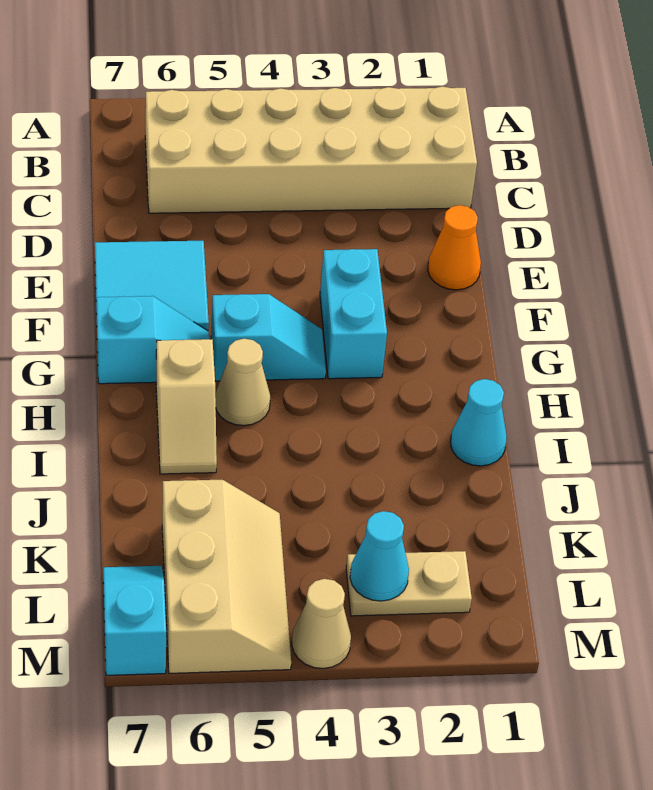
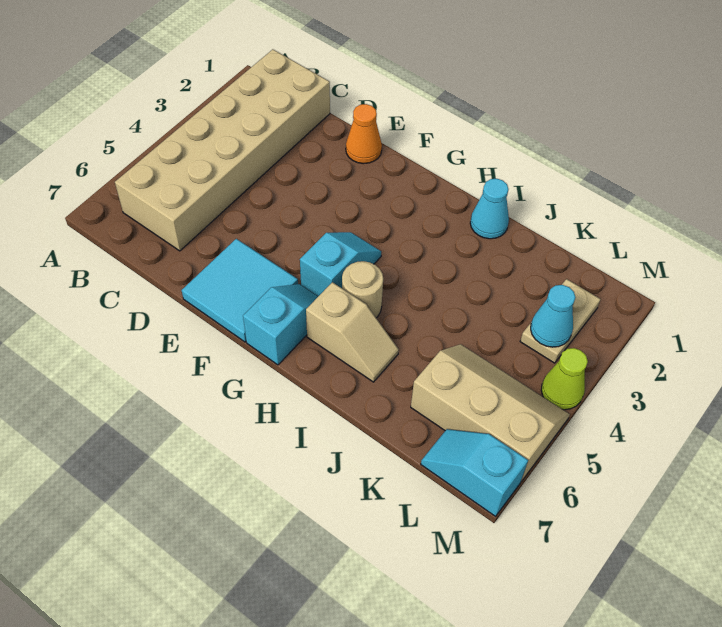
cyan 1x2 brick [320,249,387,379] -> none
tan 1x1 cone [215,339,270,426] -> tan 1x1 round brick [342,261,383,318]
tan 1x1 cone [292,579,351,669] -> lime 1x1 cone [541,348,588,410]

